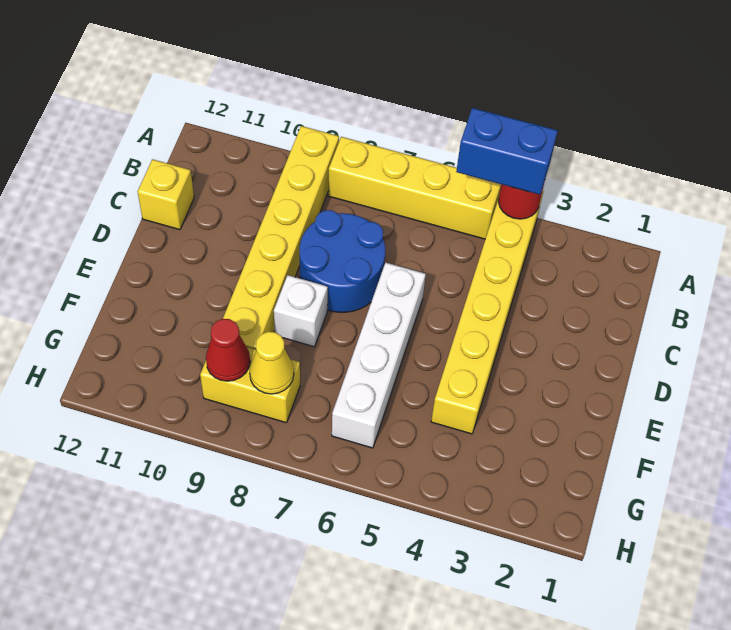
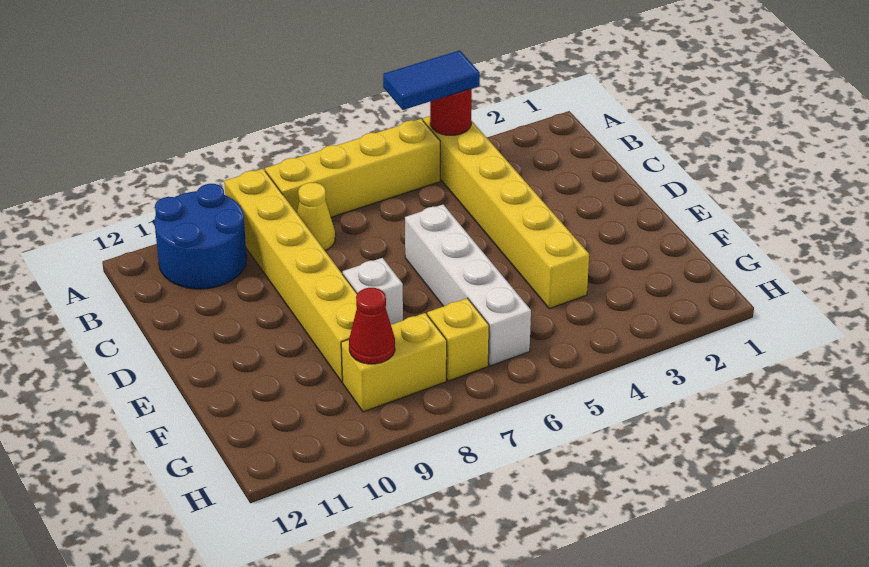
blue 1x2 brick [456,108,557,195] -> blue 1x2 tile [383,50,480,110]
blue 2x2 round brick [300,210,385,312] -> blue 2x2 round brick moved to [155,184,247,289]
yellow 1x1 brick [138,159,194,230] -> yellow 1x1 brick moved to [427,298,489,381]
yellow 1x1 cone [250,332,294,394] -> yellow 1x1 cone moved to [297,183,335,251]

